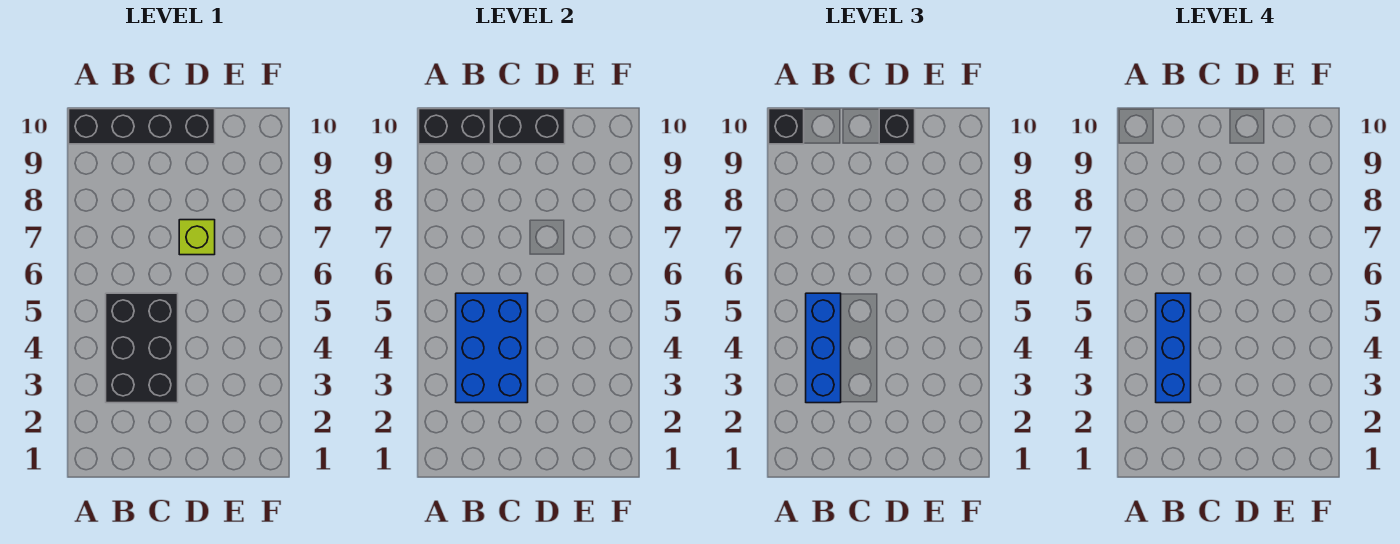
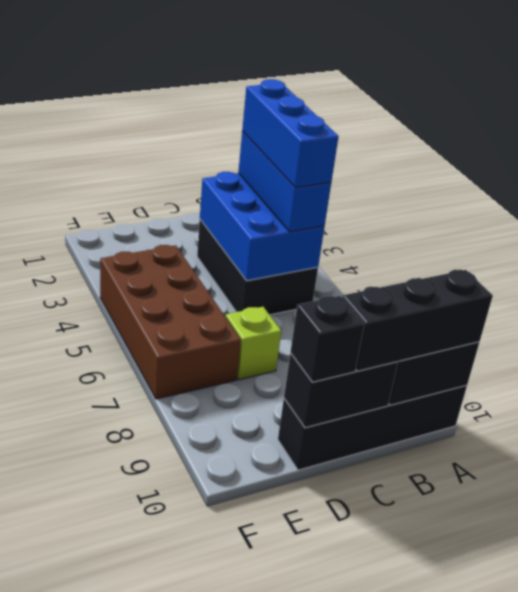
black 1x1 brick [769,109,804,144] -> black 1x3 brick [342,270,493,371]
none -> brown 2x4 brick [100,245,241,399]

